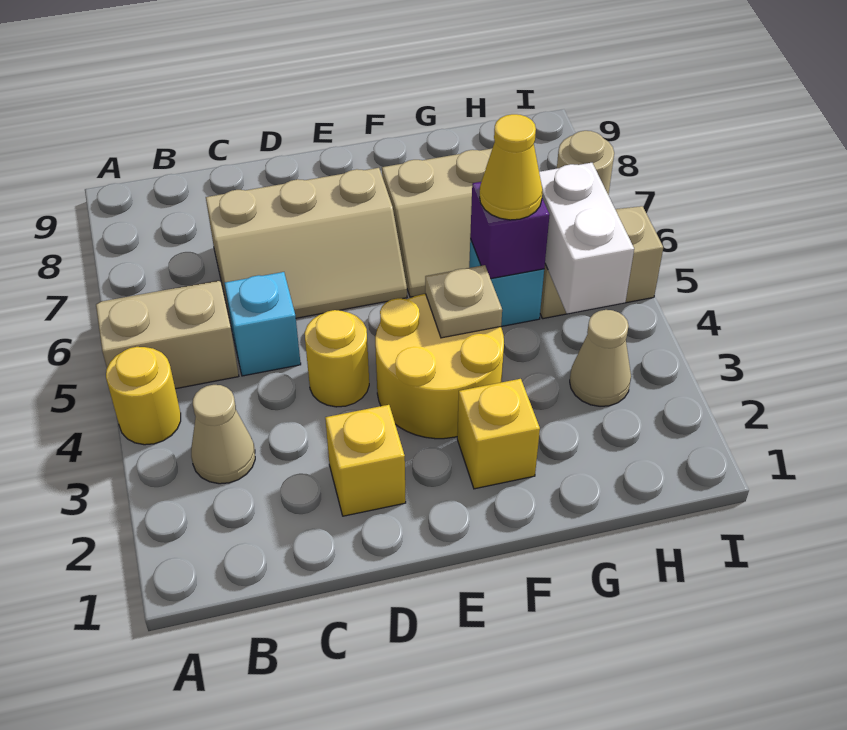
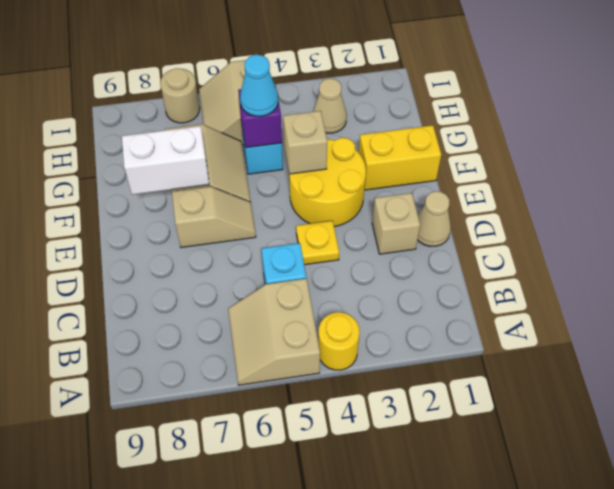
tan 1x1 cone [191,385,255,484] -> tan 1x1 cone moved to [418,191,451,247]
tan 2x3 slope [206,168,407,324] -> tan 1x2 slope [172,186,256,248]
yellow 1x1 brick [325,405,406,516] -> tan 1x1 brick [372,193,420,254]
yellow 1x1 round brick [305,310,369,407] -> yellow 1x1 plate [296,221,339,265]
yellow 1x1 brick [457,379,540,489] -> yellow 1x2 brick [359,125,441,190]
tan 1x1 plate [425,265,502,338] -> tan 1x1 brick [283,111,327,174]
yellow 1x1 cone [480,114,543,220] -> cyan 1x1 cone [240,55,278,116]
white 1x2 brick [539,163,634,314] -> white 1x2 brick moved to [122,126,209,195]

